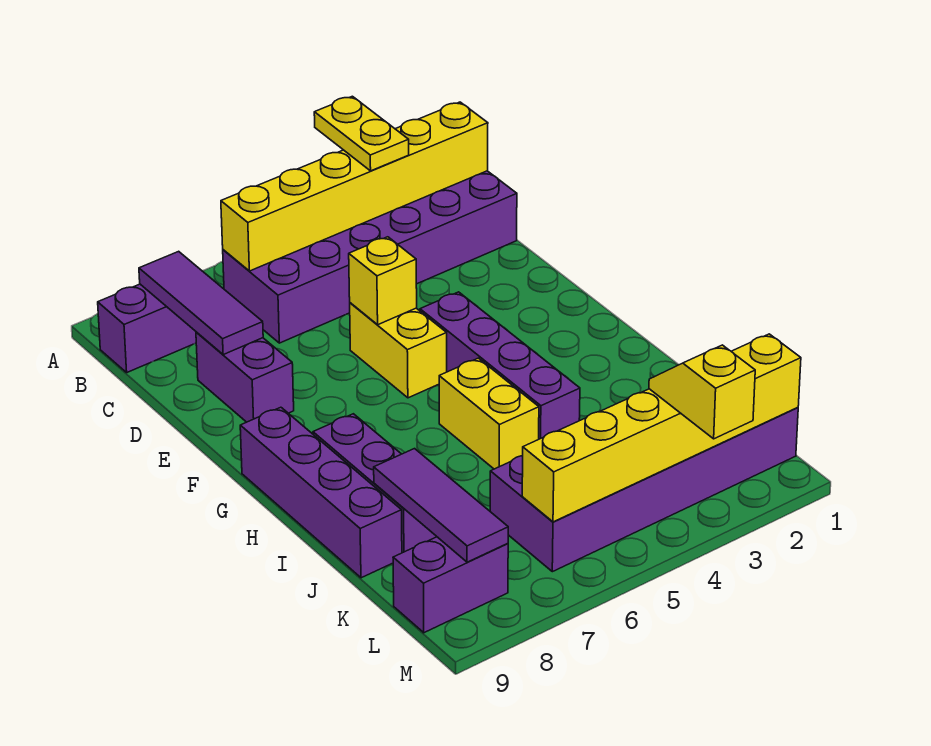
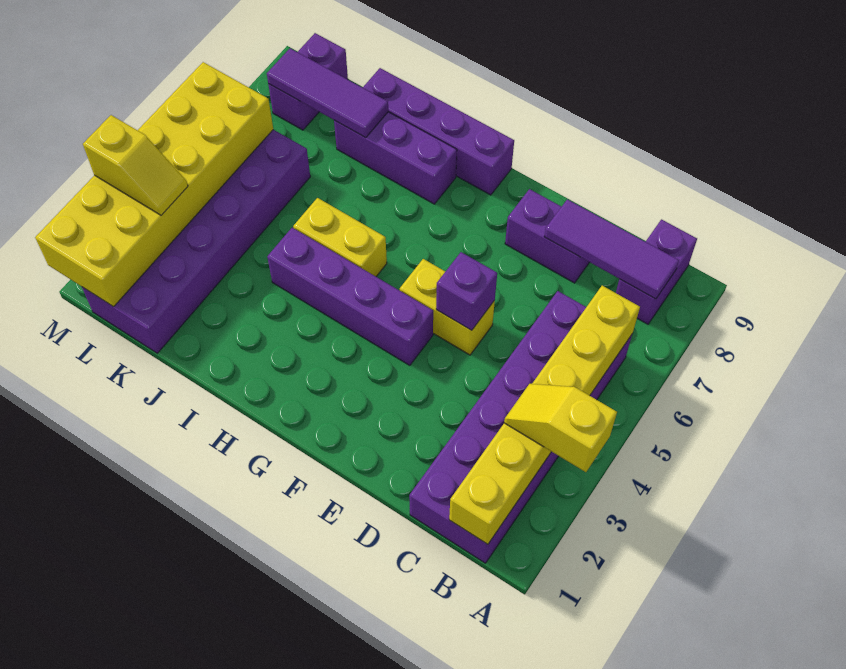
yellow 1x2 plate [314,96,409,171] -> yellow 1x2 slope [504,384,617,472]
yellow 1x1 brick [349,237,417,325] -> purple 1x1 brick [436,252,497,330]
yellow 1x6 brick [522,334,801,522] -> yellow 2x6 brick [35,62,273,307]

